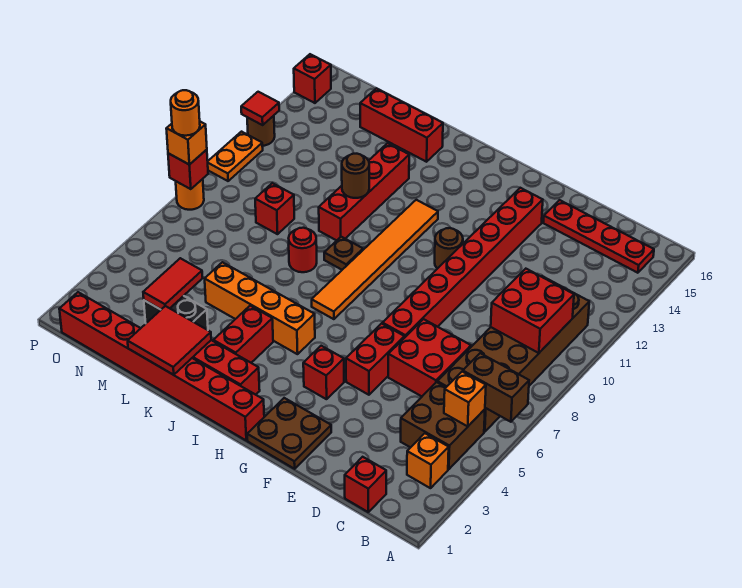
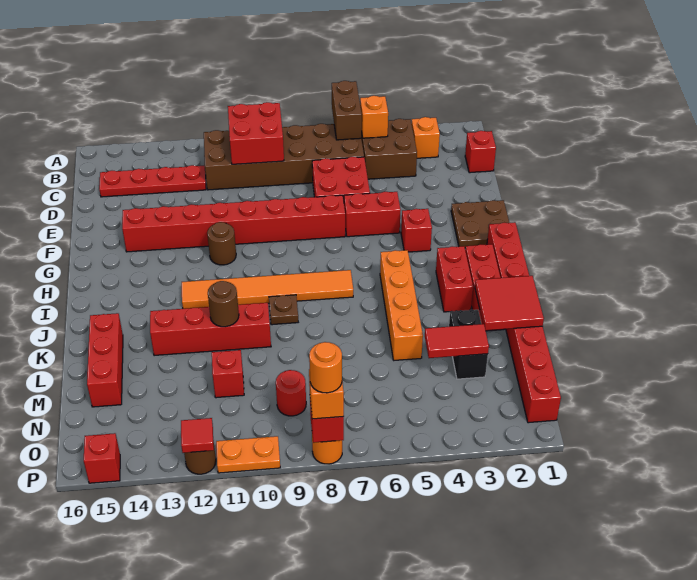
red 1x4 plate [543,200,654,273] -> red 1x4 plate turned to [99,165,206,197]
red 1x2 brick [213,306,273,363] -> red 1x2 brick turned to [436,246,473,312]
red 1x1 round brick [289,228,317,272] -> red 1x1 round brick moved to [276,370,306,416]
red 1x1 brick [255,183,294,234] -> red 1x1 brick moved to [212,350,244,398]

